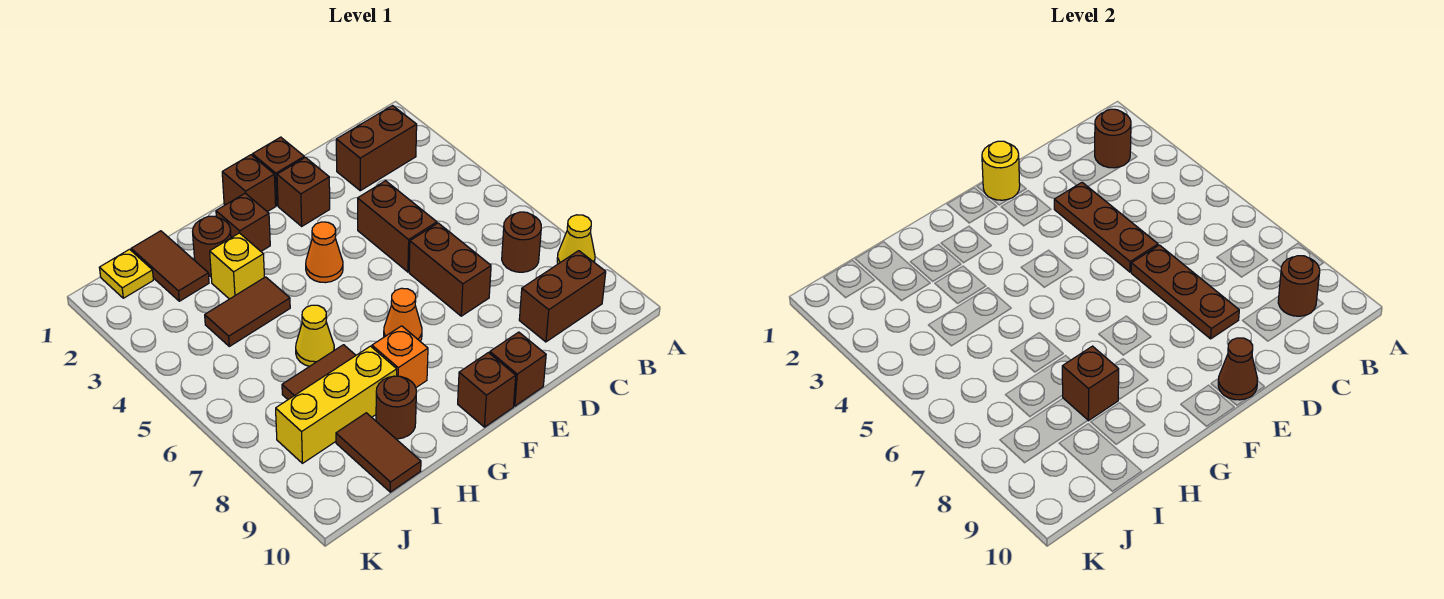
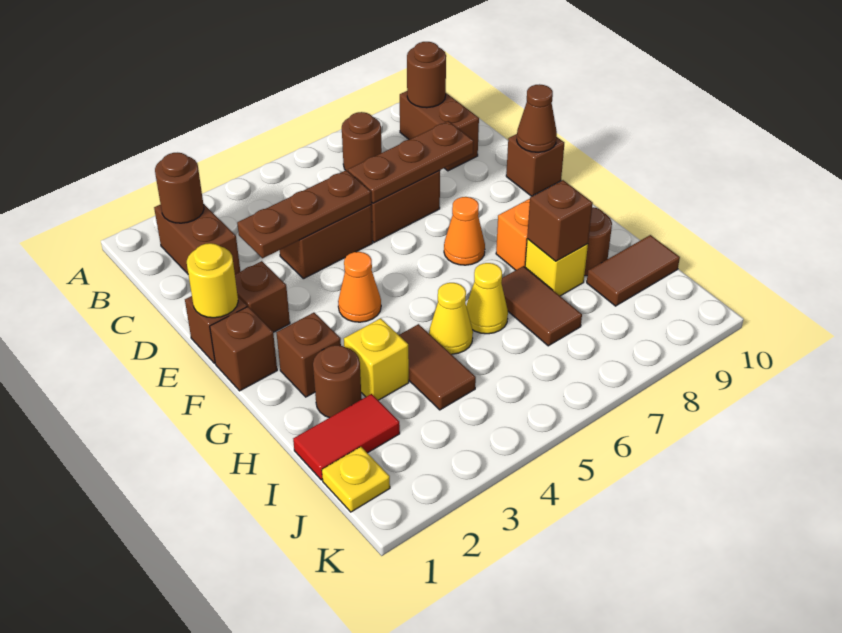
yellow 1x1 cone [557,215,595,264] -> yellow 1x1 cone moved to [429,283,473,354]
brown 1x1 brick [458,353,516,427] -> none
yellow 1x3 brick [276,346,397,463] -> yellow 1x1 brick [525,239,588,296]
brown 1x2 tile [131,231,209,301] -> red 1x2 tile [293,394,400,480]

